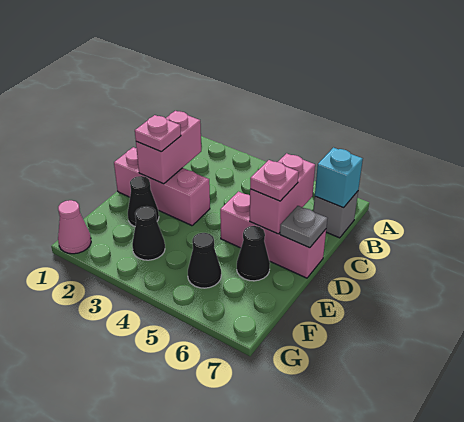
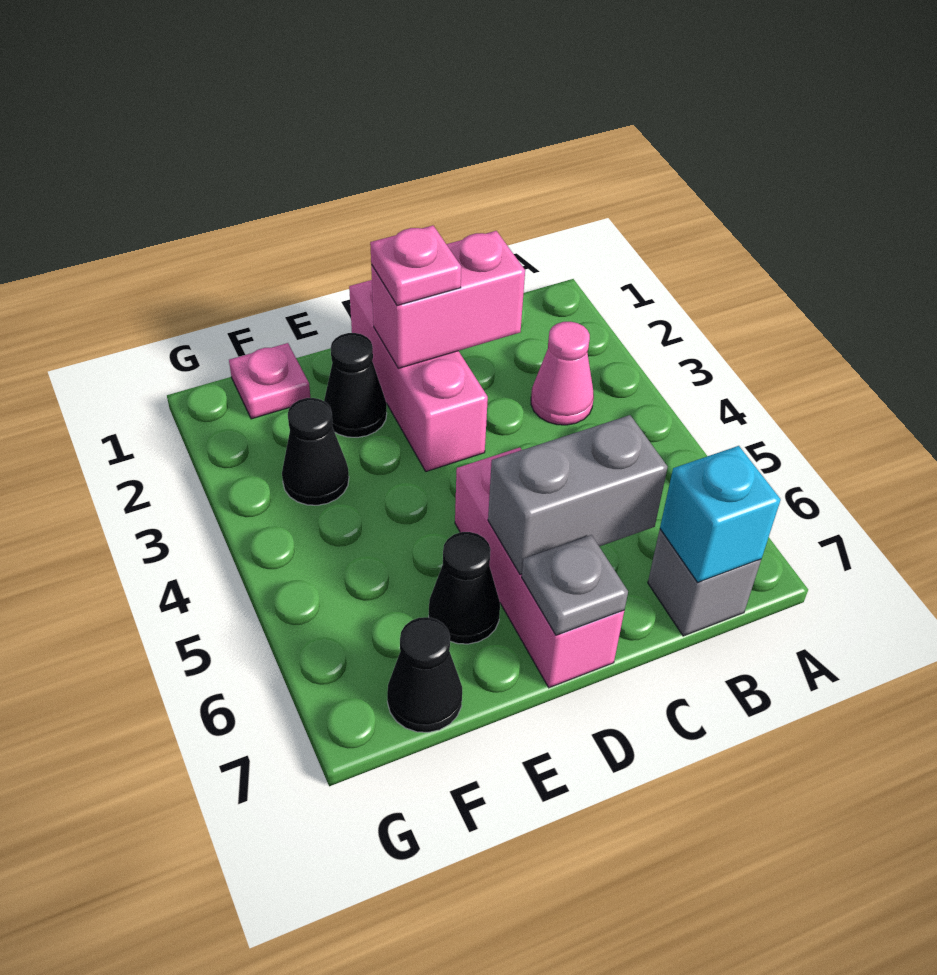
pink 1x2 brick [250,153,315,234] -> grey 1x2 brick [488,415,668,574]
pink 1x1 plate [250,160,299,201] -> pink 1x1 plate moved to [229,343,310,419]
black 1x1 cone [188,233,221,288] -> black 1x1 cone moved to [387,617,462,732]
pink 1x1 cone [58,200,91,254] -> pink 1x1 cone moved to [531,322,594,425]

